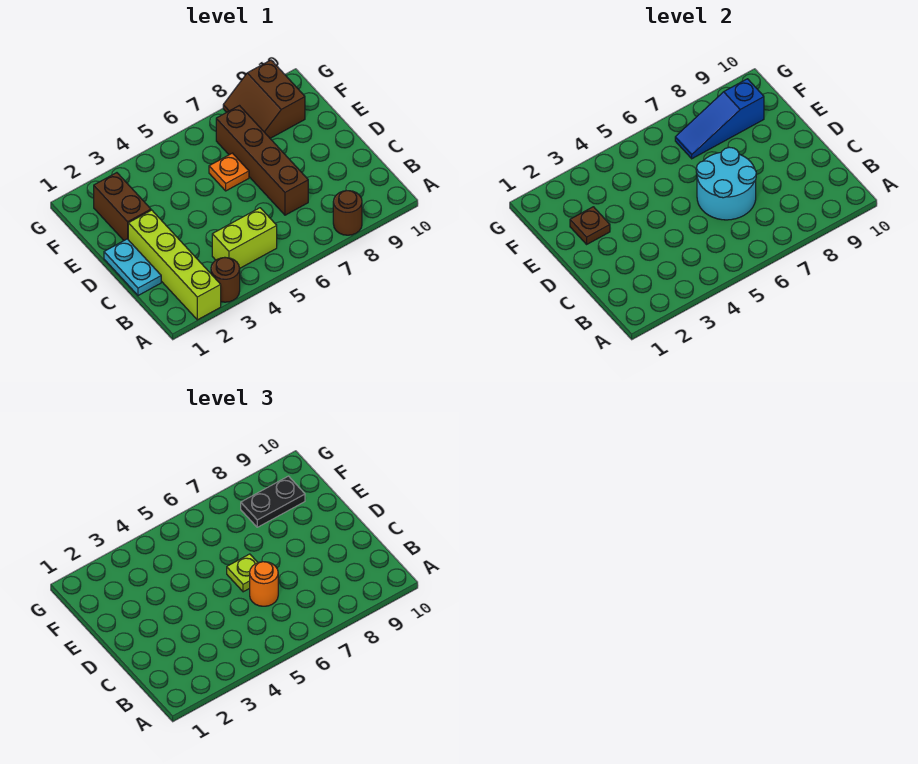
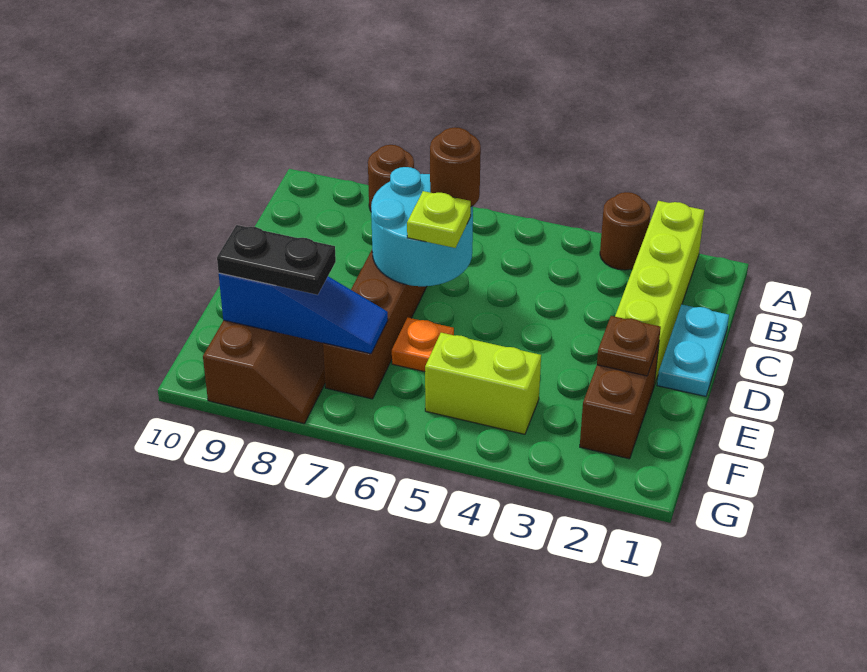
lime 1x2 brick [212,208,277,268] -> lime 1x2 brick moved to [425,333,541,434]
orange 1x1 round brick [250,562,278,606] -> brown 1x1 round brick [430,127,481,207]

